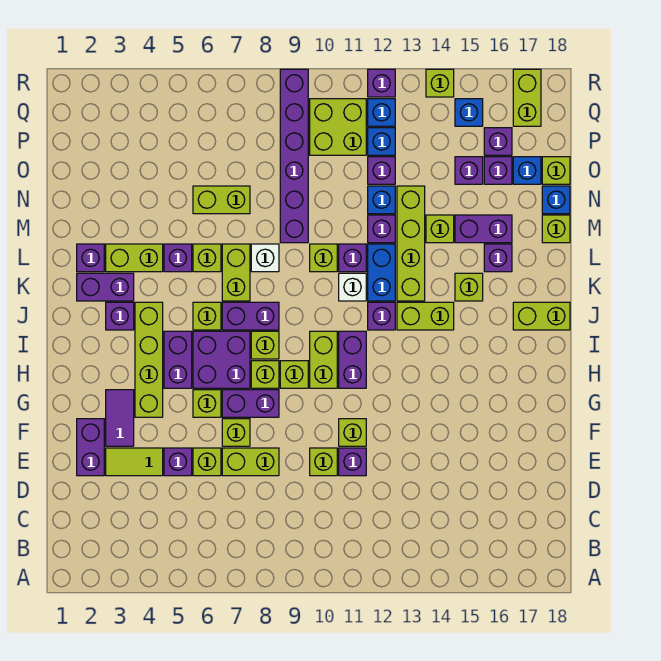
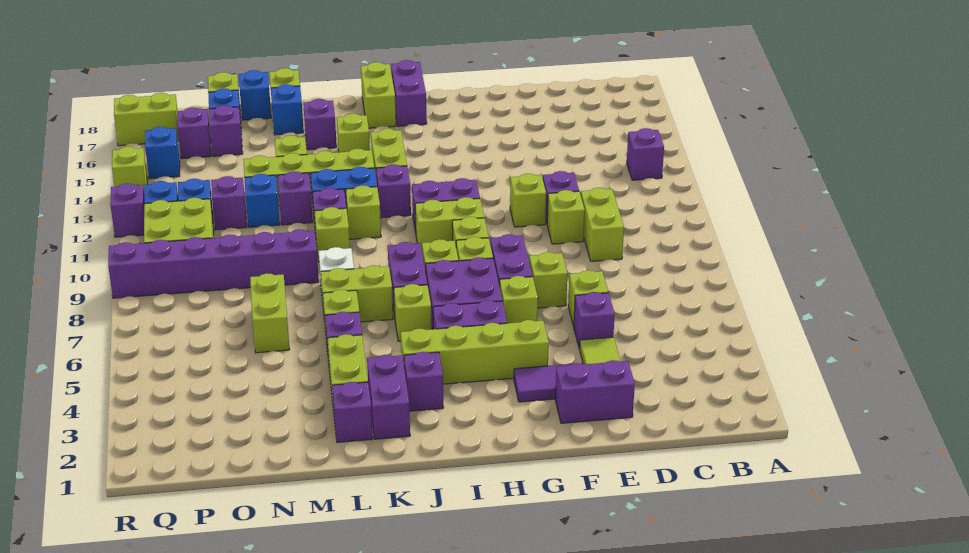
lime 1x2 brick [222,448,279,476] -> lime 1x2 brick moved to [581,188,624,261]
white 1x1 brick [339,273,366,301] -> lime 1x1 brick [346,185,381,239]
purple 1x2 brick [455,215,512,243] -> purple 1x2 brick moved to [391,60,427,126]
none -> blue 1x1 brick [271,84,304,135]
purple 1x1 brick [455,157,483,184] -> purple 1x1 brick moved to [627,128,664,180]

